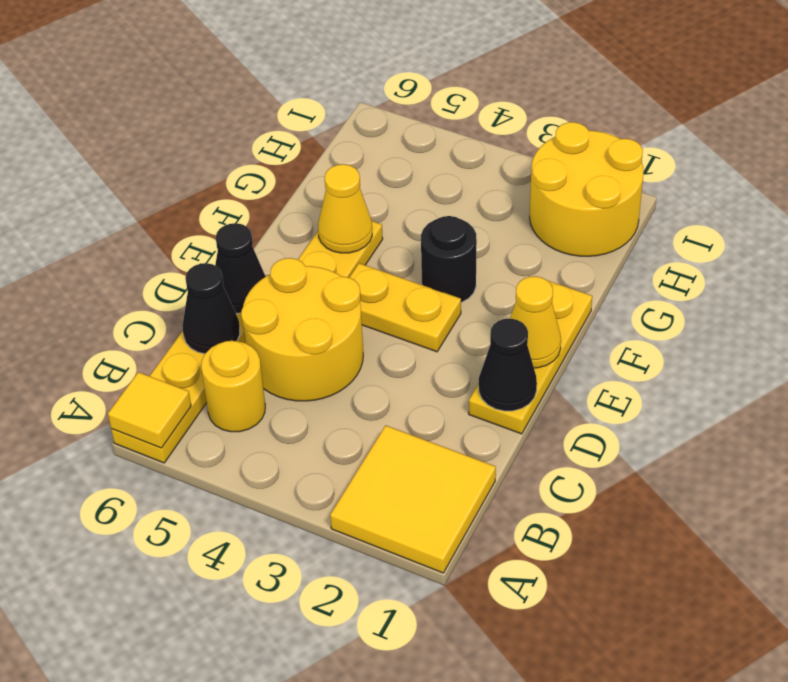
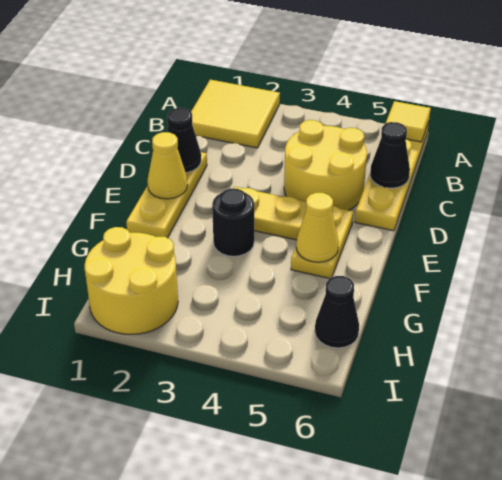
yellow 1x1 round brick [201,341,265,432] -> none
black 1x1 cone [215,223,266,313] -> black 1x1 cone moved to [315,276,359,348]

